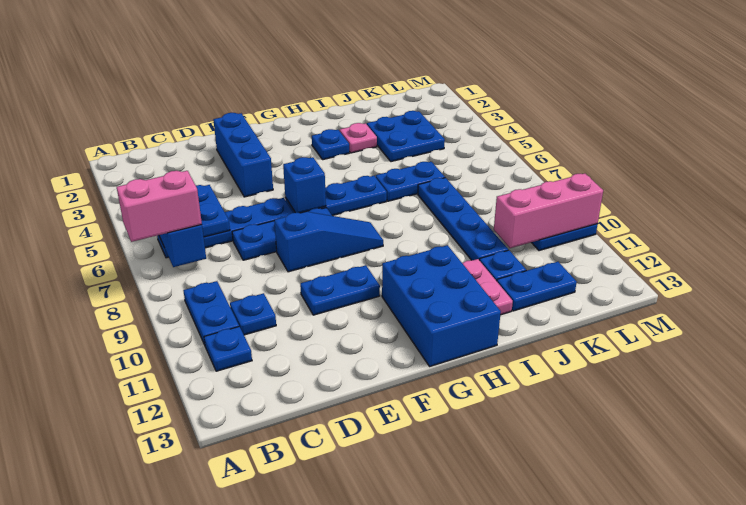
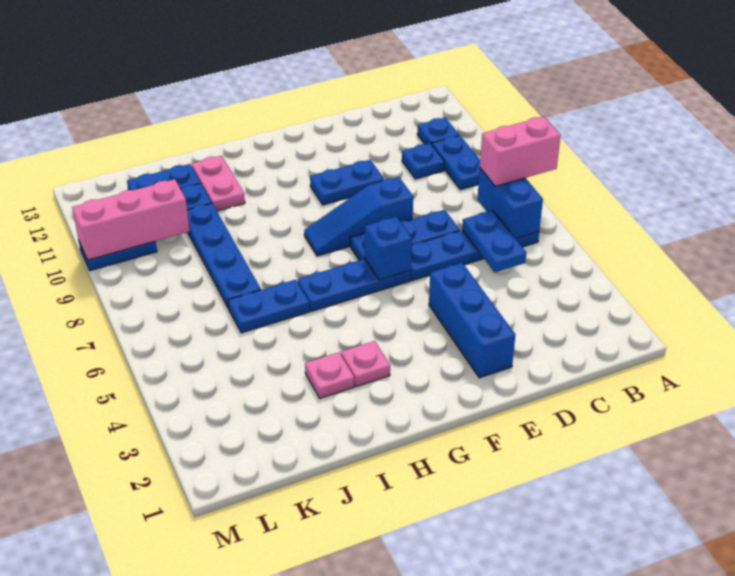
blue 2x3 brick [382,245,501,366] -> none
blue 1x1 plate [312,129,349,160] -> pink 1x1 plate [341,341,390,387]
blue 2x2 plate [367,111,445,162] -> none

